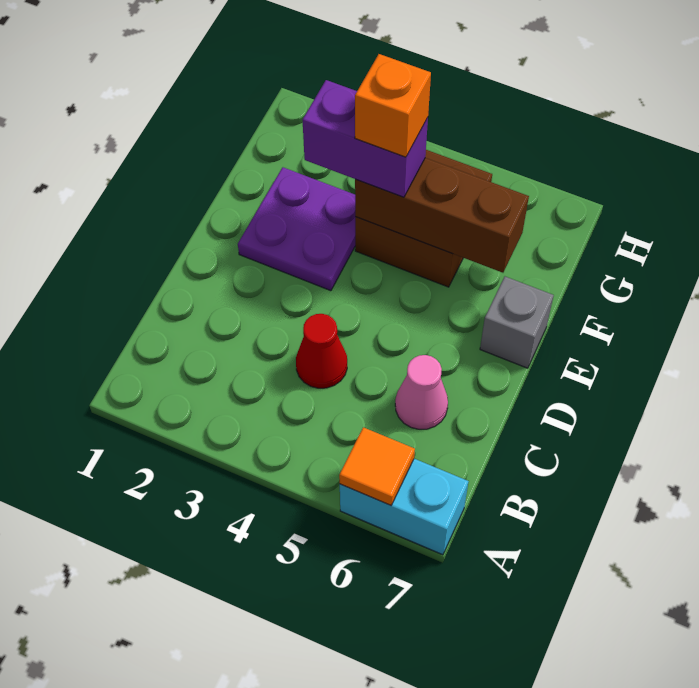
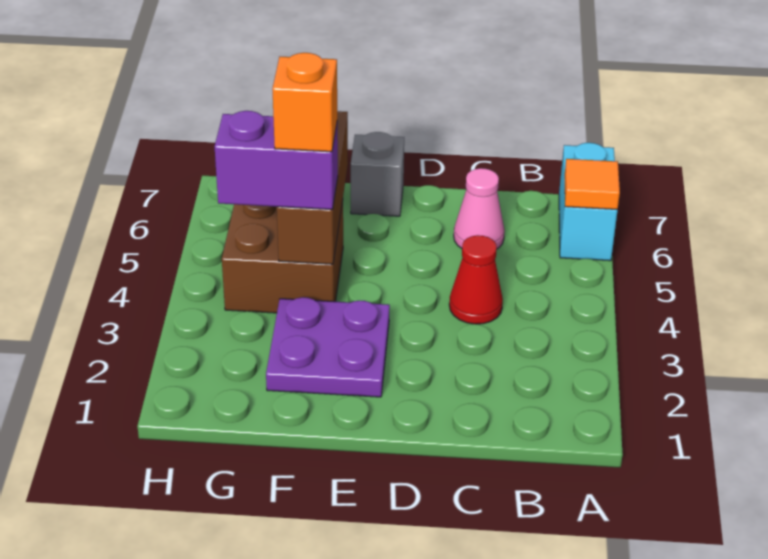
purple 1x2 brick [303,80,428,197] -> purple 1x2 brick turned to [215,111,338,210]

